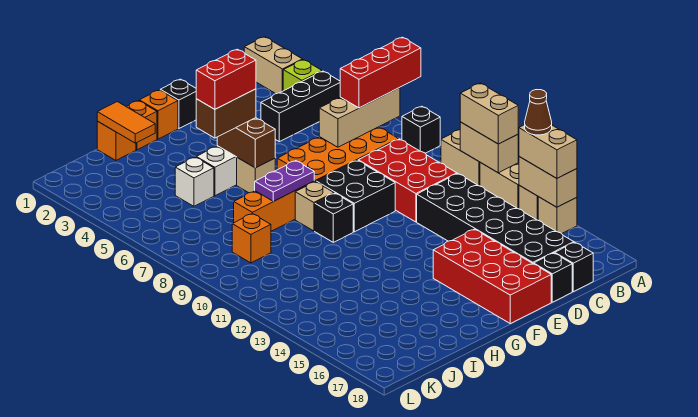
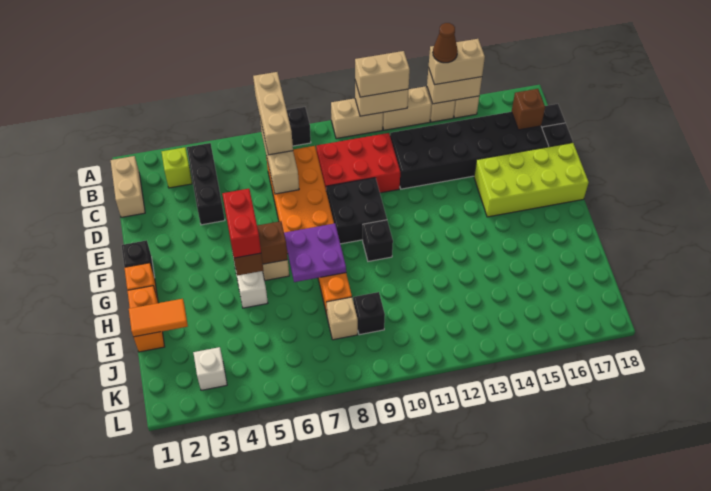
red 1x3 brick [340,37,421,108] -> tan 1x3 brick [253,72,293,155]
tan 1x2 brick [244,37,302,94] -> tan 1x2 brick turned to [111,156,145,217]
none -> brown 1x1 brick [512,89,545,130]
red 2x4 brick [433,229,551,324] -> lime 2x4 brick [474,143,589,217]
purple 1x2 plate [255,161,314,201] -> purple 2x2 plate [284,223,346,282]
tan 1x1 brick [295,182,334,231] -> tan 1x1 brick moved to [326,297,358,340]
white 1x1 brick [175,157,214,206] -> white 1x1 brick moved to [193,347,227,390]
orange 1x1 brick [232,214,271,263] -> black 1x1 brick [353,292,385,335]

